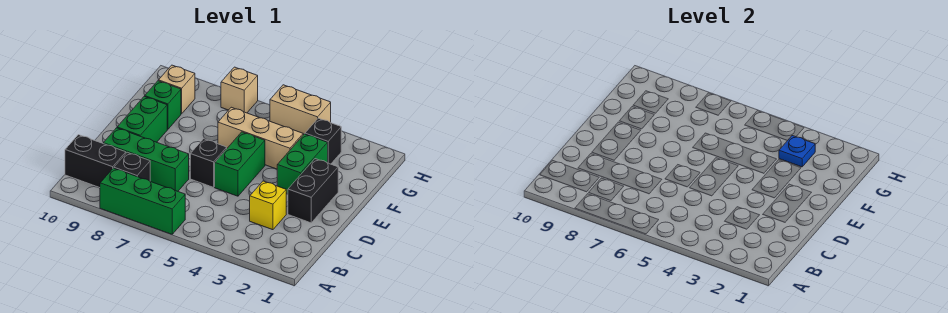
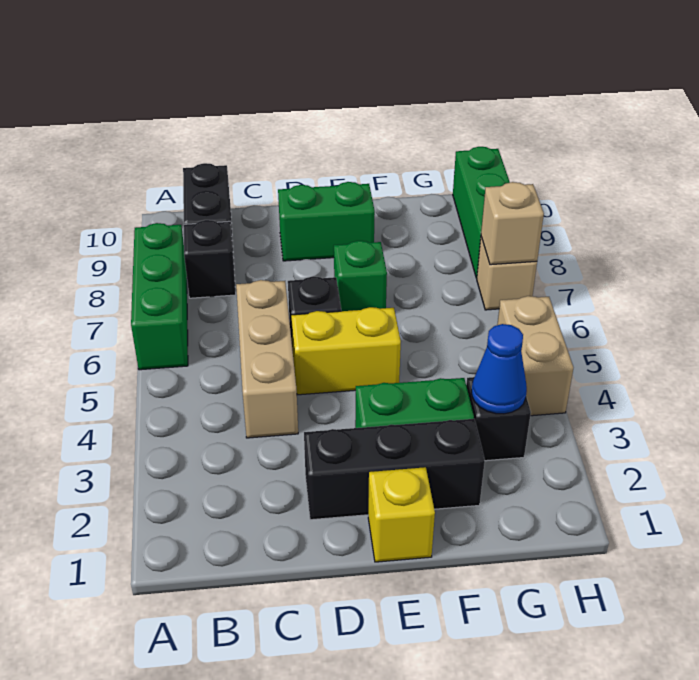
yellow 1x1 brick [250,181,286,230] -> yellow 1x1 brick moved to [368,467,435,562]
green 1x3 brick [103,128,189,191] -> green 1x3 brick moved to [453,147,510,278]
black 1x2 brick [288,159,338,223] -> black 1x3 brick [304,419,485,520]
green 1x2 brick [215,132,265,196] -> yellow 1x2 brick [291,307,401,395]
tan 1x3 brick [218,107,303,169] -> tan 1x3 brick moved to [236,280,298,438]
green 1x1 brick [145,81,181,129] -> green 1x1 brick moved to [334,241,387,311]
blue 1x1 plate [779,136,815,167] -> blue 1x1 cone [472,324,527,414]
tan 1x1 brick [159,65,195,114] -> tan 1x1 brick moved to [481,182,544,265]

